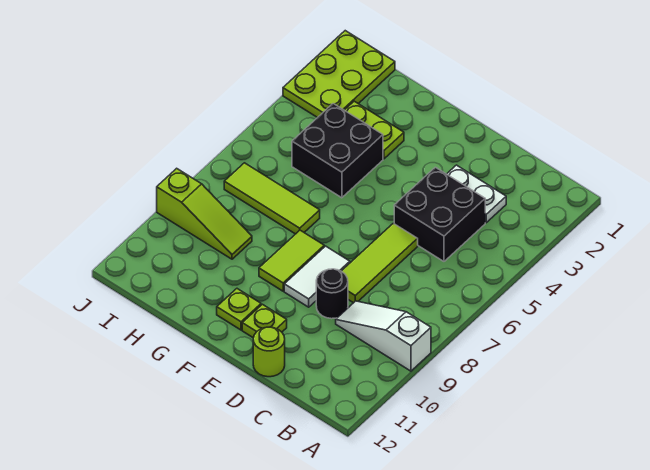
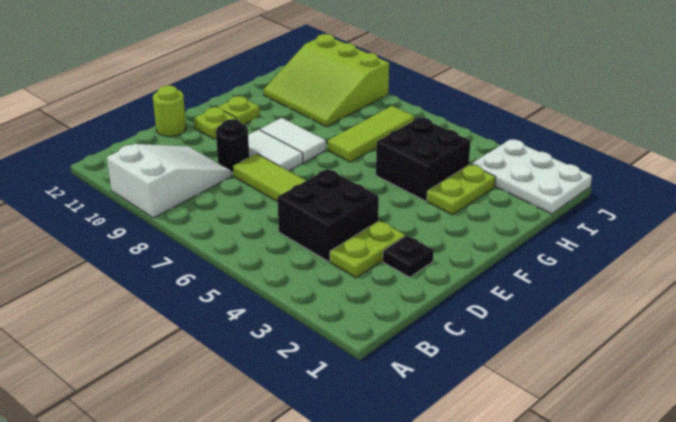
white 1x3 slope [336,301,431,371] -> white 2x3 slope [107,144,232,218]
white 1x2 plate [447,165,506,223] -> lime 1x2 plate [330,221,405,278]
none -> black 1x1 plate [383,236,434,277]
lime 1x2 tile [259,230,324,291] -> white 1x2 tile [260,118,326,163]
lime 1x3 slope [157,168,252,259] -> lime 3x3 slope [263,34,389,127]
lime 2x3 plate [283,31,395,118] -> white 2x3 plate [471,139,592,214]

